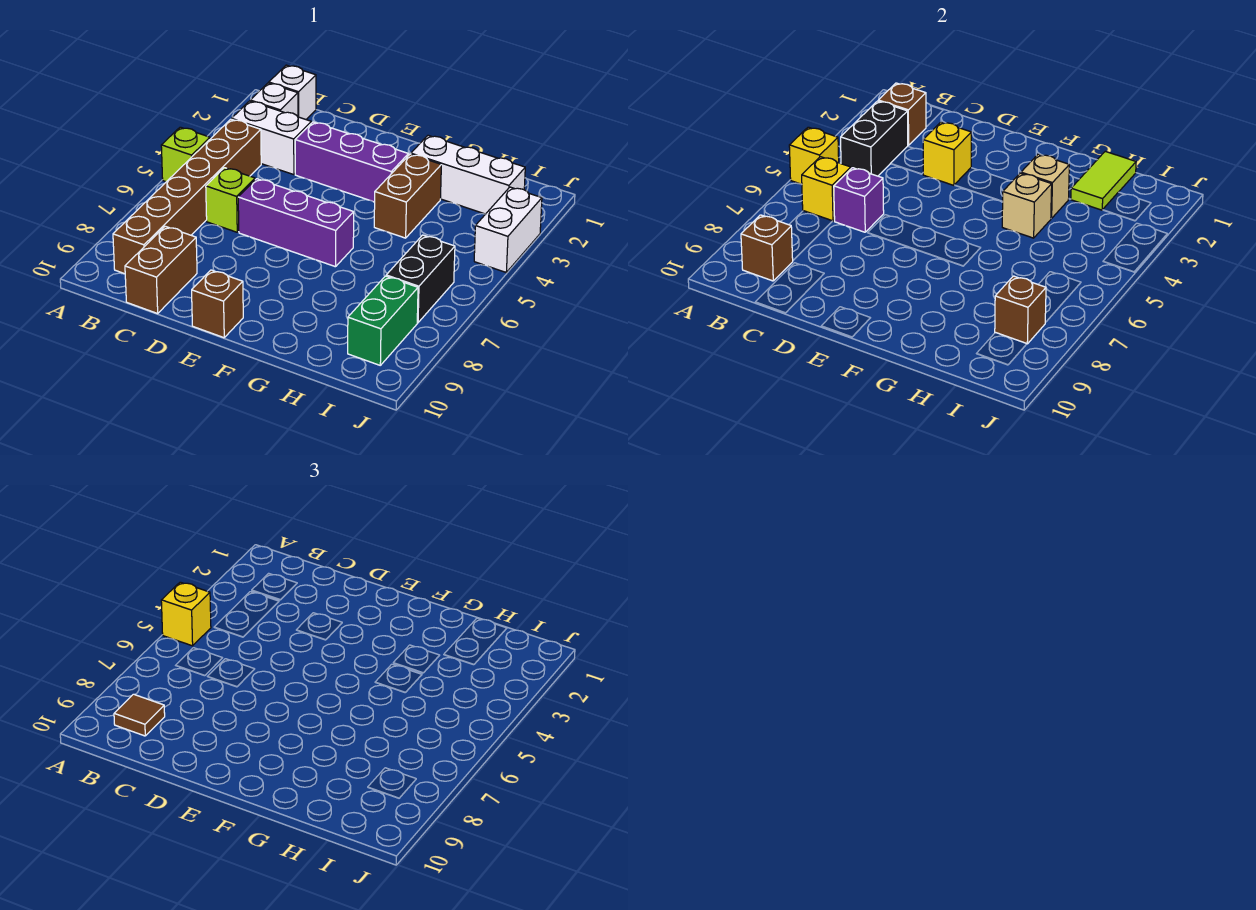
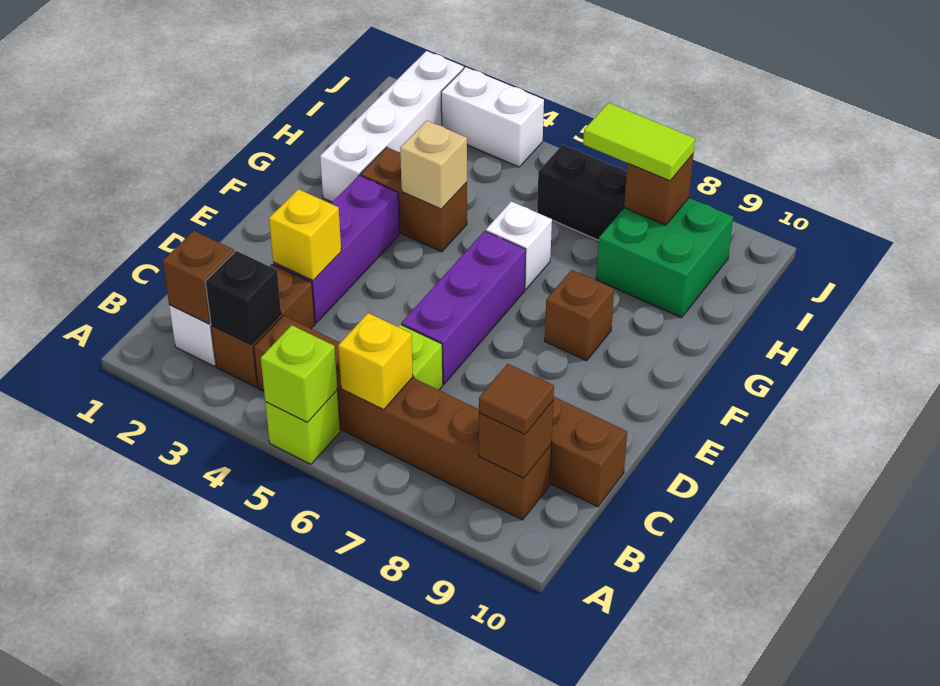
yellow 1x1 brick [789,127,839,184] -> lime 1x1 brick [261,325,337,422]
yellow 1x1 brick [161,582,211,646] -> none
white 1x1 brick [269,65,316,120] -> white 1x1 brick moved to [486,201,552,290]
white 1x2 brick [232,101,311,175] -> brown 1x2 brick [211,264,315,387]
black 1x2 brick [841,101,908,176] -> black 1x1 brick [205,251,281,345]
purple 1x1 brick [834,168,884,232] -> none
brown 1x1 brick [192,270,243,338] -> brown 1x1 brick moved to [545,270,614,361]
white 1x3 brick [411,135,525,214] -> white 1x4 brick [320,51,464,202]
tan 1x1 brick [1021,154,1069,218] -> none
lime 1x2 tile [1071,151,1136,210] -> lime 1x2 tile moved to [583,103,695,181]
green 1x2 brick [348,276,418,365] -> green 2x2 brick [596,198,733,318]

